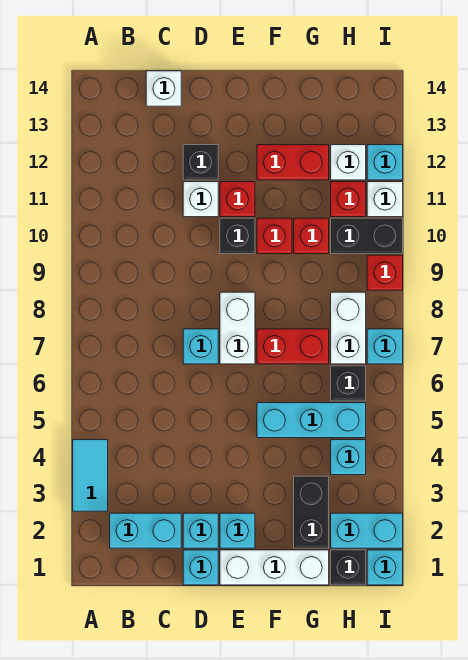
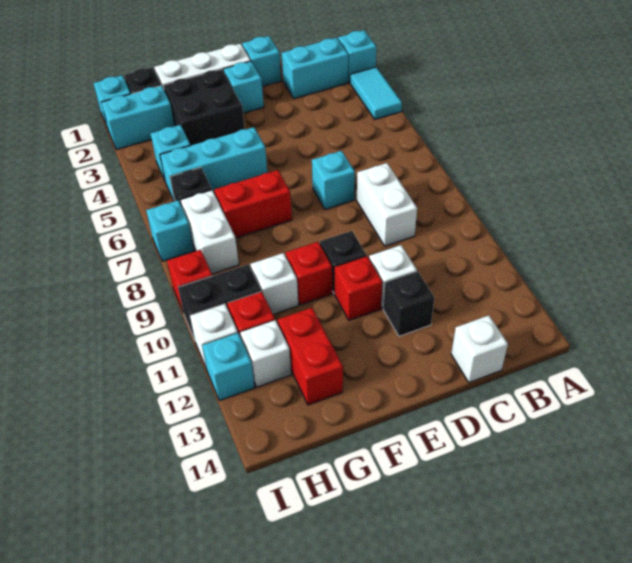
cyan 1x1 brick [183,513,218,548] -> cyan 1x1 brick moved to [338,30,376,83]
white 1x2 brick [220,292,255,364] -> white 1x2 brick moved to [357,163,417,246]
red 1x2 brick [257,145,329,180] -> red 1x2 brick turned to [278,308,343,405]
black 1x2 brick [294,476,329,548] -> black 2x2 brick [163,69,245,145]
red 1x1 brick [294,218,329,254] -> white 1x1 brick [250,253,298,314]

